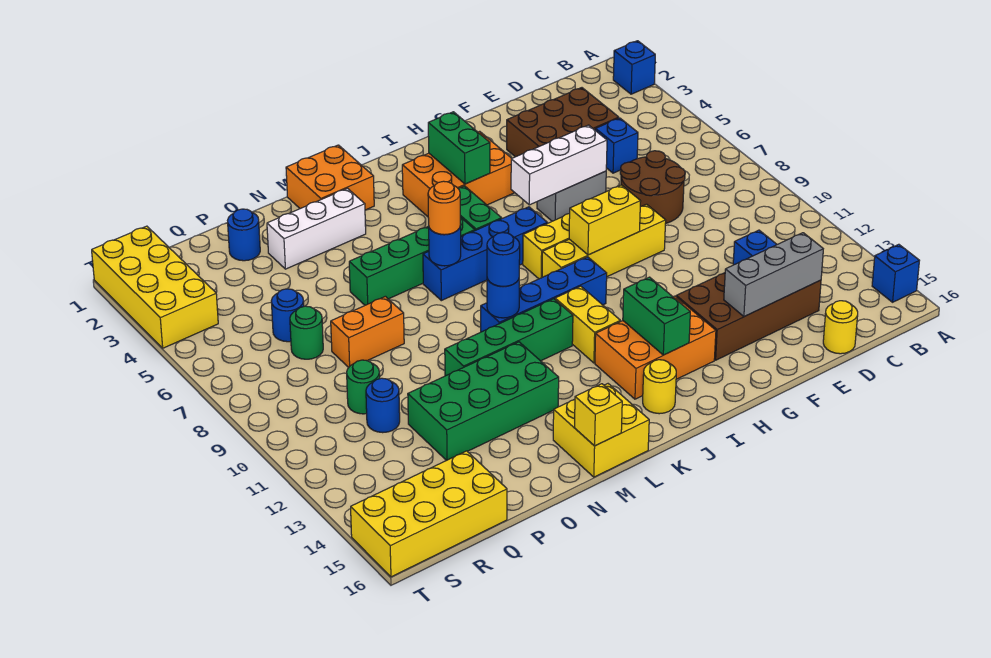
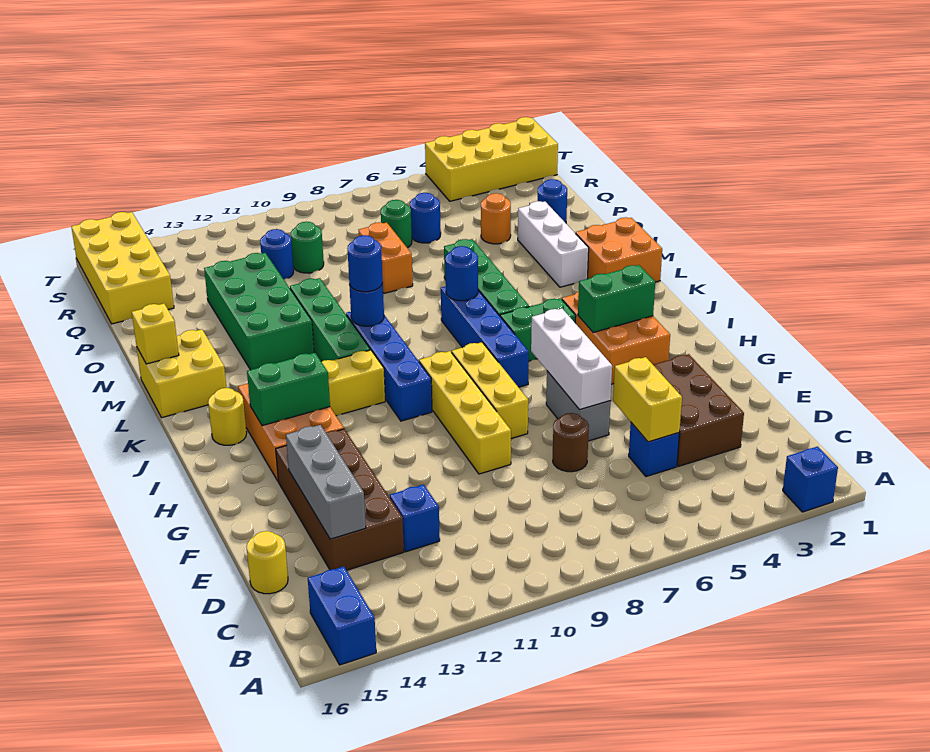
blue 1x1 brick [872,244,919,302] -> blue 1x2 brick [308,566,376,665]
brown 2x2 round brick [620,151,685,224] -> brown 1x1 round brick [553,413,589,472]
yellow 1x2 brick [569,185,641,255] -> yellow 1x2 brick moved to [613,357,682,442]
orange 1x1 round brick [428,181,460,235] -> orange 1x1 round brick moved to [481,193,511,244]

